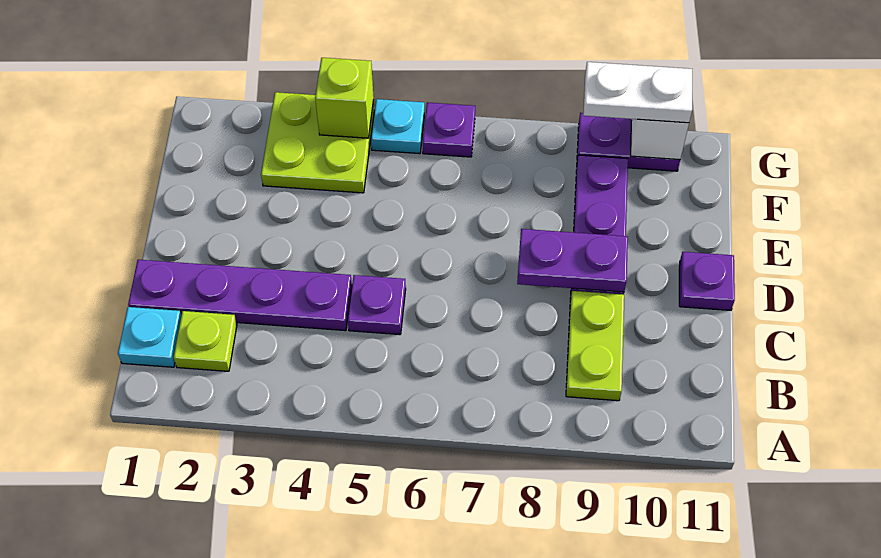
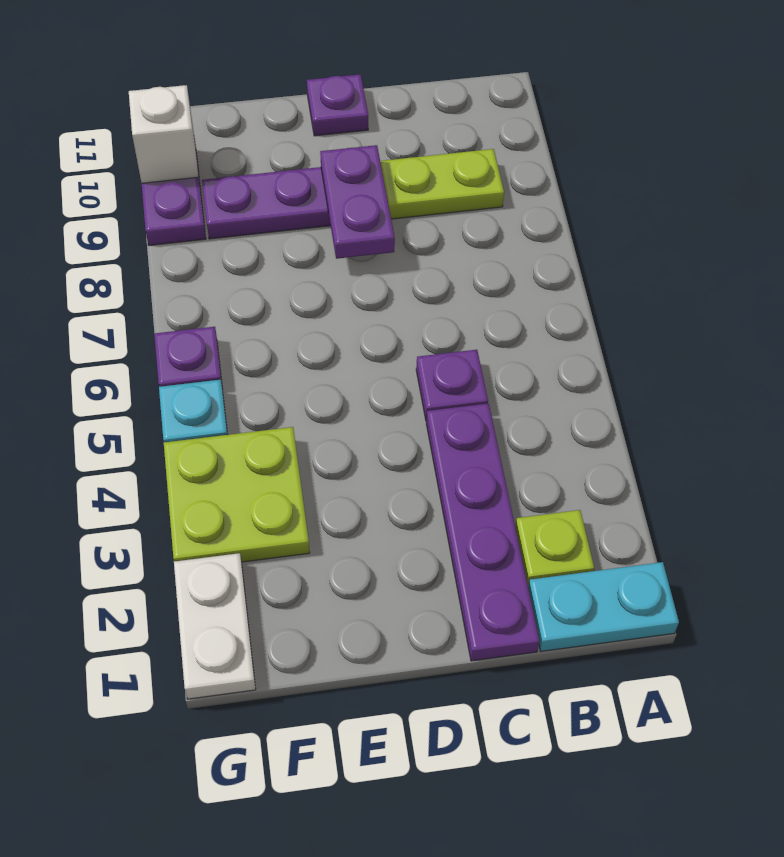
cyan 1x1 plate [118,307,181,367] -> cyan 1x2 plate [528,562,679,651]
lime 1x1 brick [315,58,374,138] -> none
white 1x2 plate [583,62,692,123] -> white 1x2 plate moved to [174,553,256,699]

